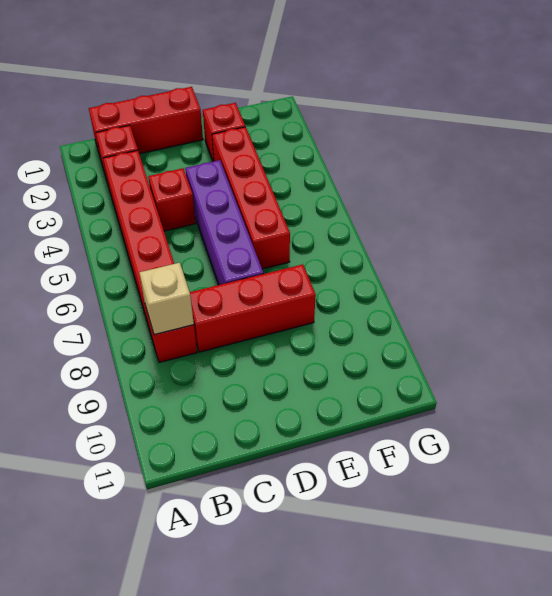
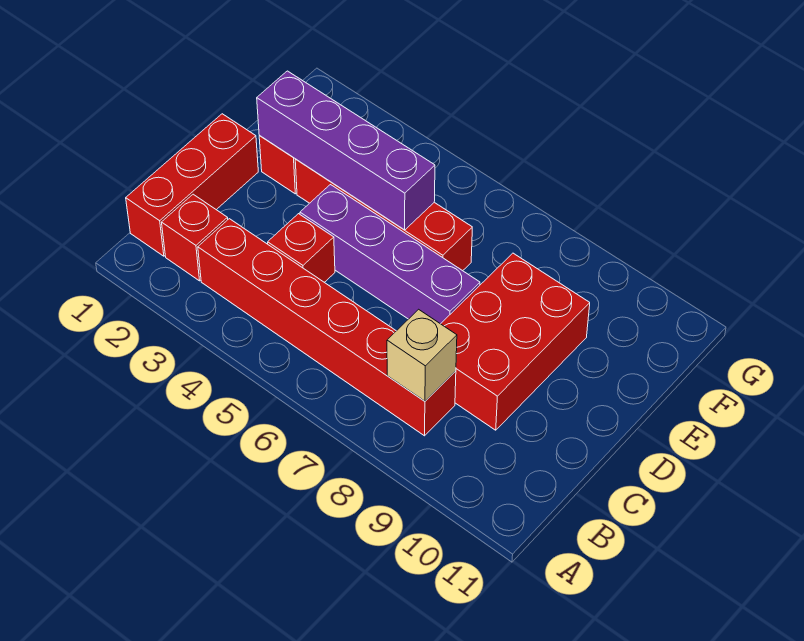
red 1x3 brick [190,264,316,352] -> red 2x3 brick [441,253,590,430]
none -> purple 1x4 brick [257,71,435,230]

